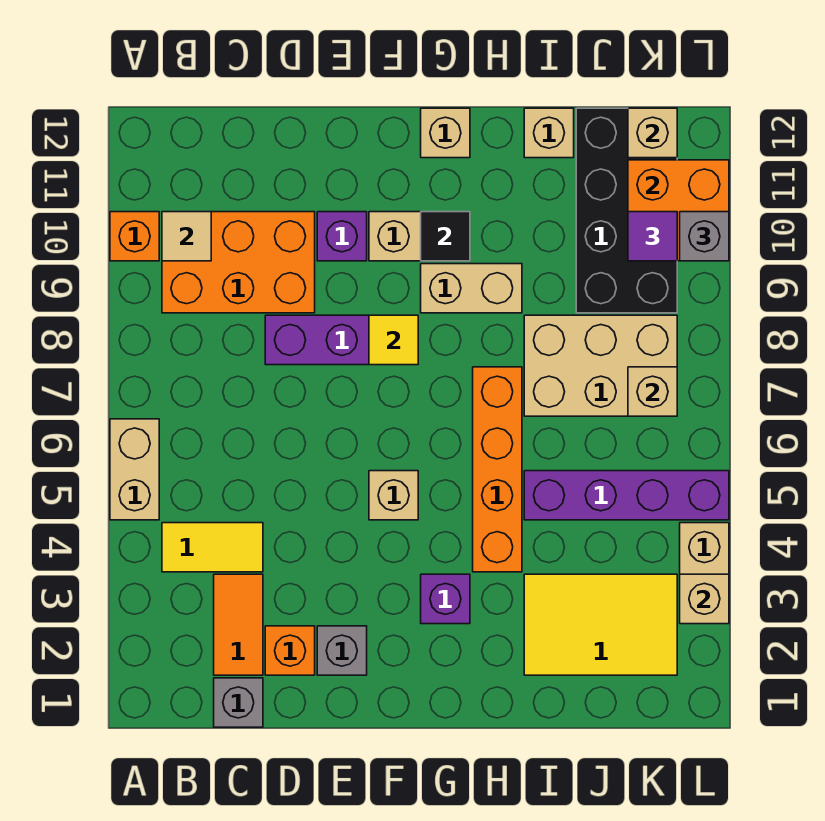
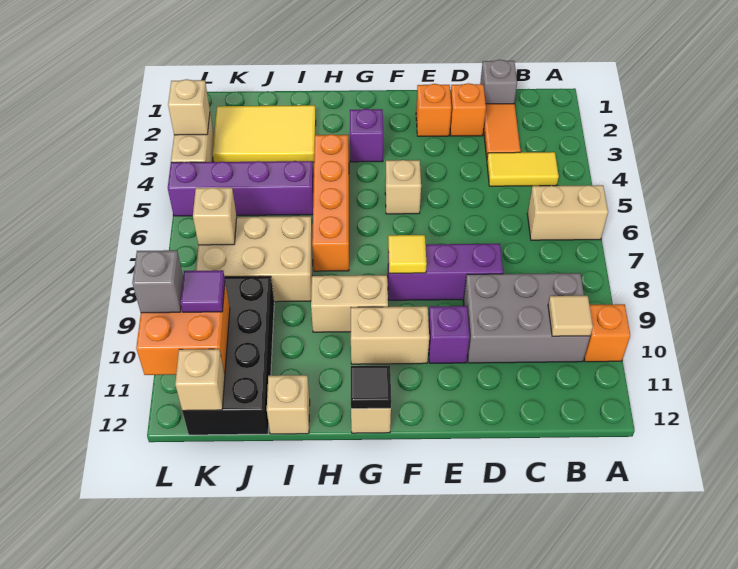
tan 1x2 brick [110,419,159,520] -> tan 1x2 brick turned to [528,185,608,240]
orange 2x3 brick [162,212,315,313] -> grey 2x3 brick [463,273,590,363]
grey 1x1 brick [317,626,367,675] -> orange 1x1 brick [416,84,451,136]
black 1x1 tile [421,212,470,261] -> black 1x1 tile moved to [351,365,391,409]

